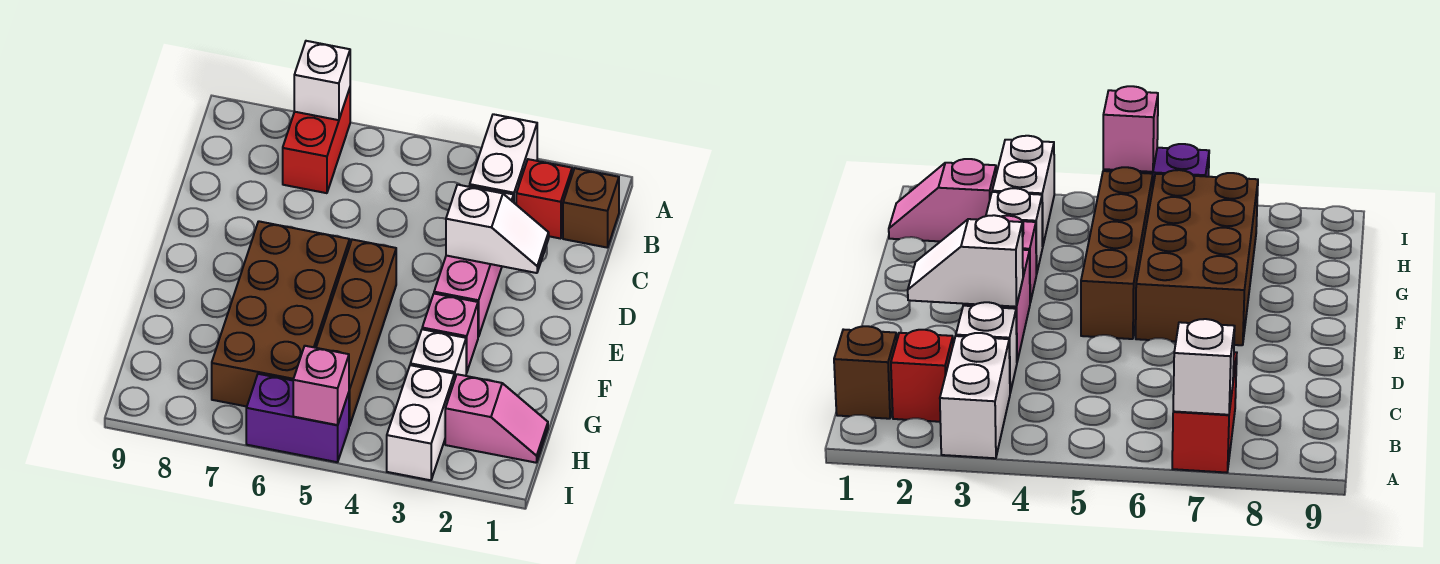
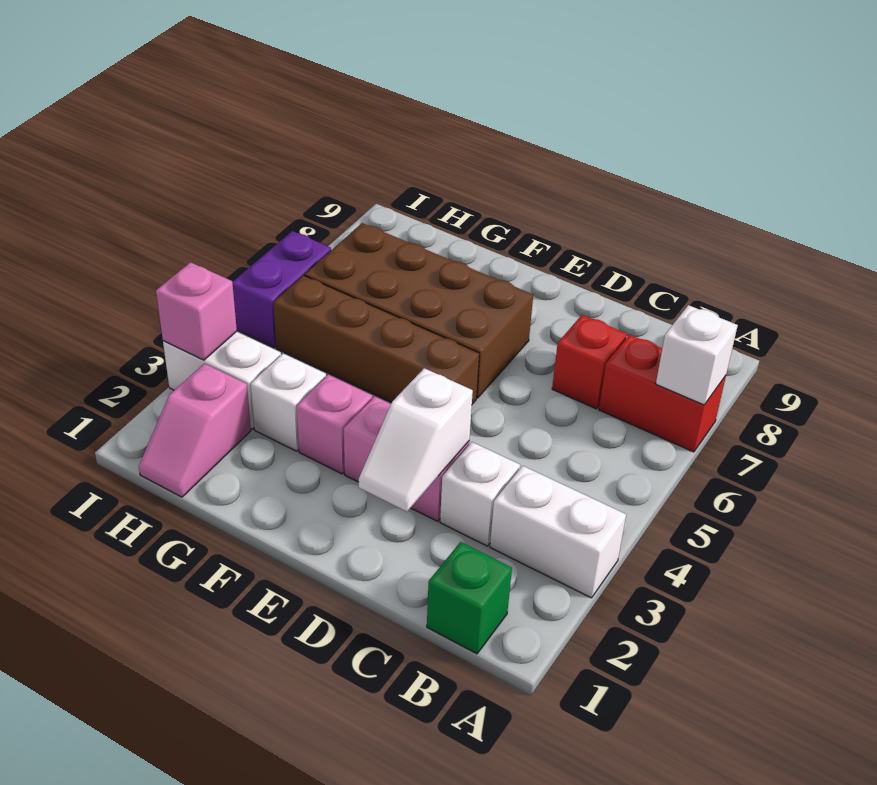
brown 1x1 brick [563,168,619,248] -> green 1x1 brick [427,542,512,654]
red 1x1 brick [516,159,572,239] -> red 1x1 brick moved to [552,315,627,409]
pink 1x1 brick [293,346,349,425] -> pink 1x1 brick moved to [156,262,237,360]

